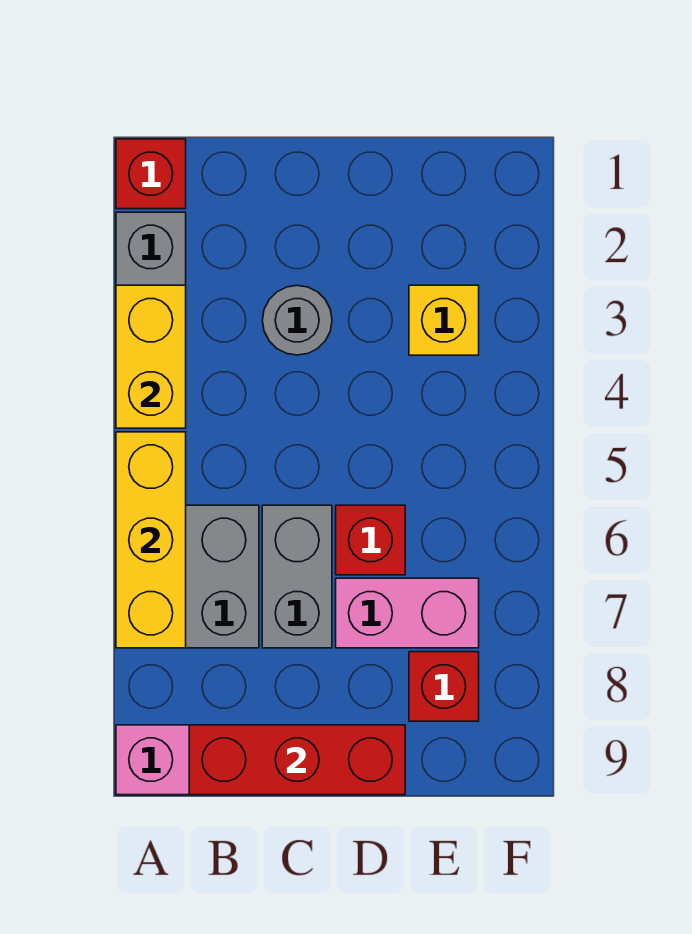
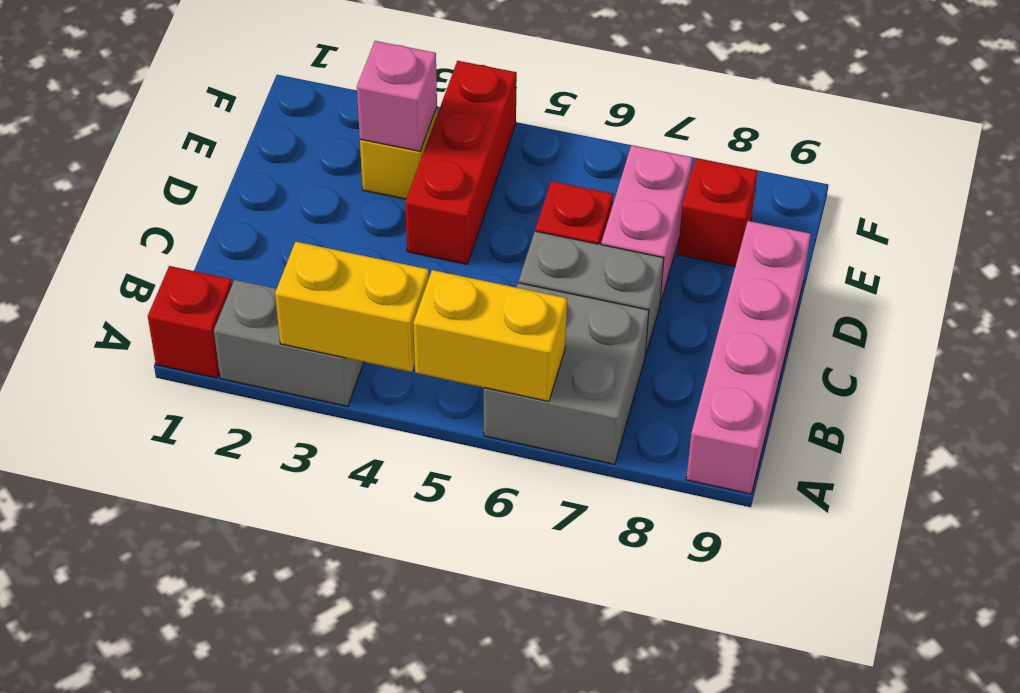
yellow 1x3 brick [116,432,186,648] -> yellow 1x2 brick [413,270,567,402]
red 1x3 brick [189,725,405,795] -> red 1x3 brick moved to [405,61,517,264]
grey 1x1 round brick [262,285,332,355] -> none
none -> pink 1x1 brick [357,41,437,151]

